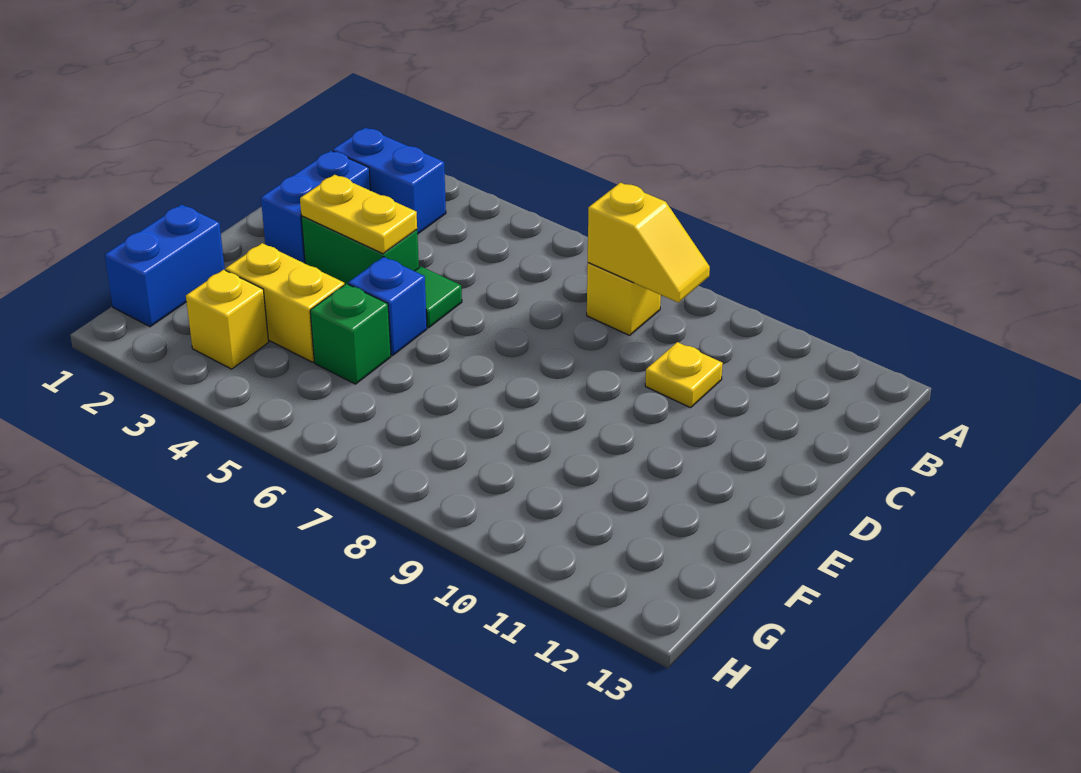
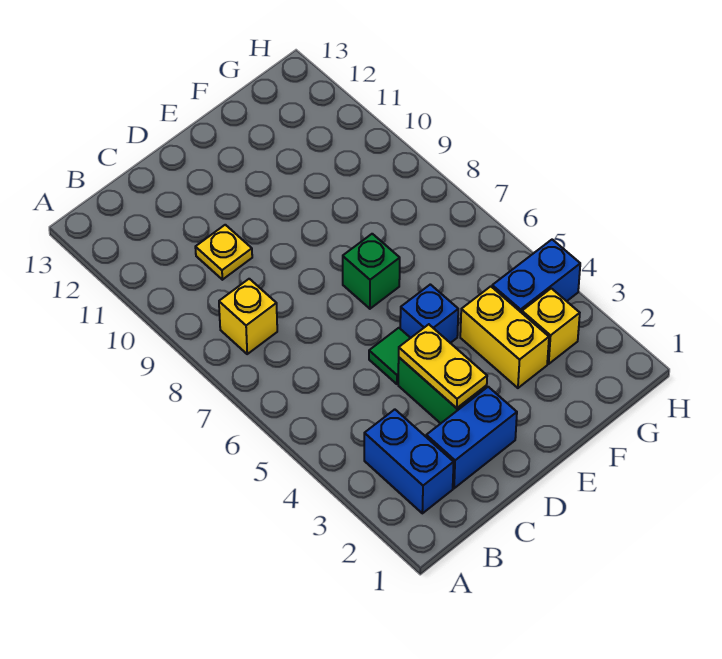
yellow 1x2 slope [588,183,710,302] -> none
blue 1x2 brick [105,204,225,327] -> blue 1x2 brick moved to [492,240,580,313]
green 1x1 brick [310,284,391,384] -> green 1x1 brick moved to [343,234,400,309]

